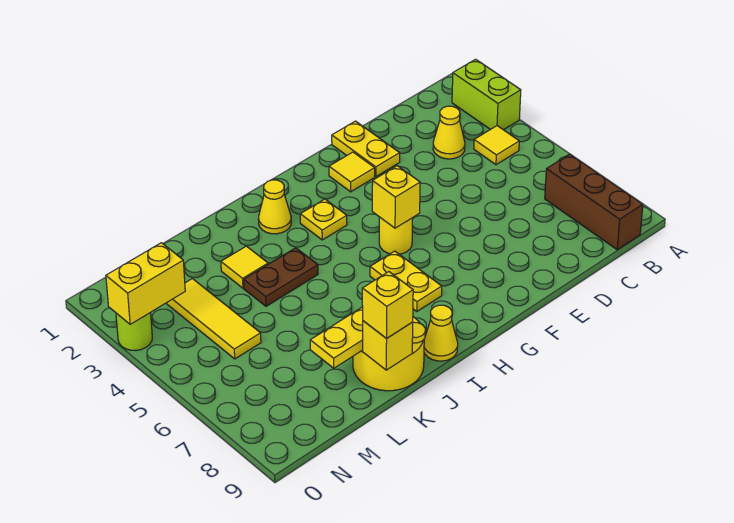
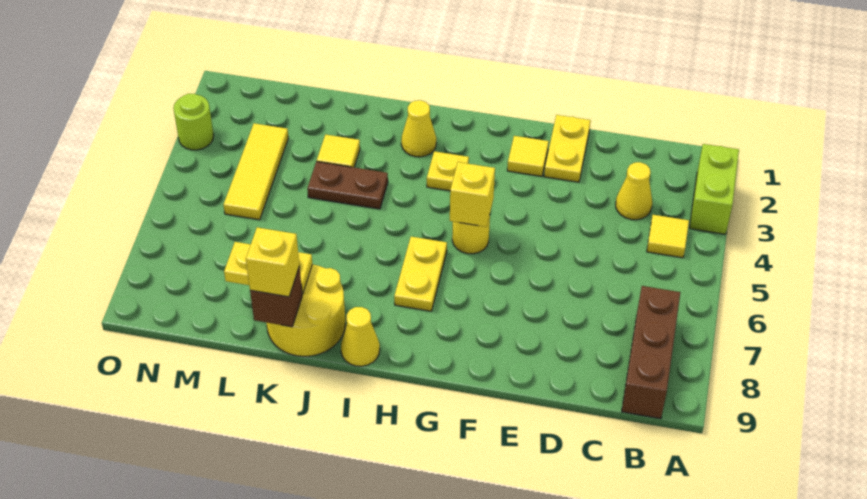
yellow 1x1 brick [363,321,413,370] -> brown 1x1 brick [250,266,302,327]
yellow 1x2 brick [106,243,185,324] -> none

